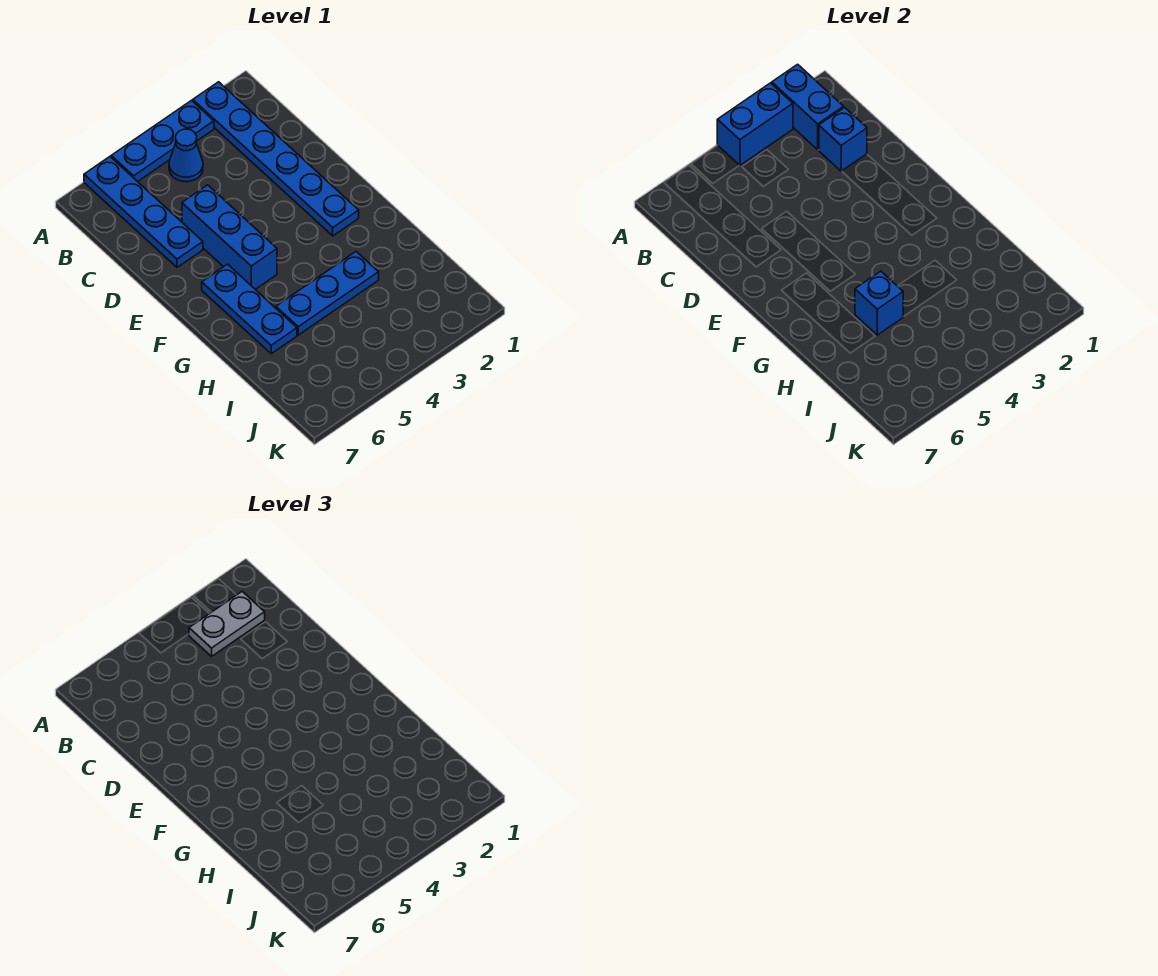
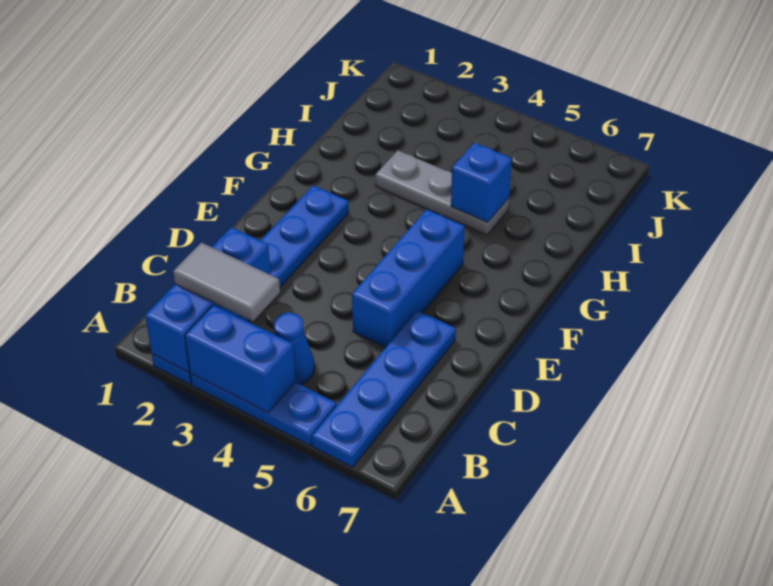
grey 1x2 plate [189,592,265,656] -> grey 1x2 tile [173,243,280,321]
blue 1x3 plate [202,264,297,354] -> none
blue 1x3 plate [276,252,379,335] -> grey 1x3 plate [376,150,509,235]

